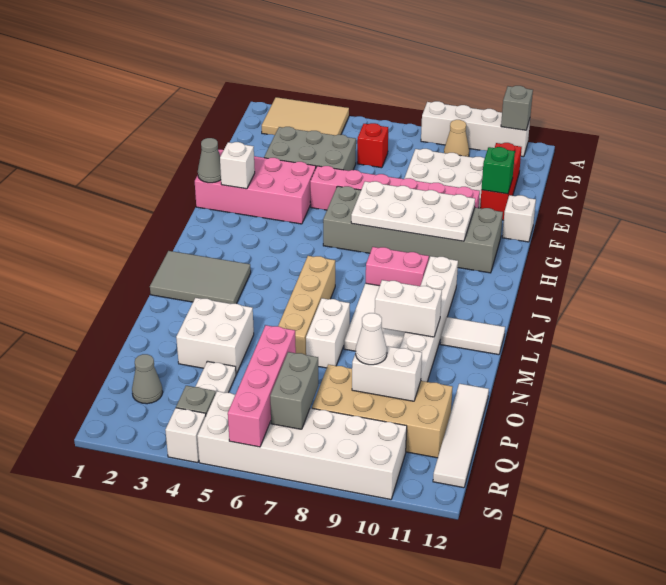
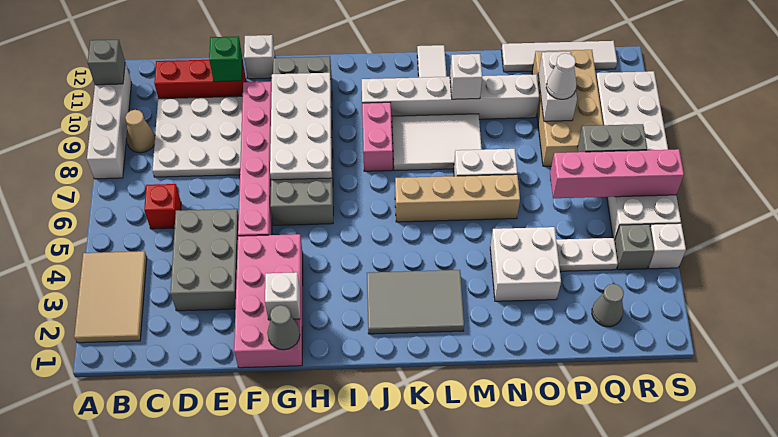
grey 2x3 tile [150,251,251,304] -> grey 2x3 tile turned to [367,270,464,334]
white 1x2 brick [375,280,442,337] -> white 1x1 brick [450,54,482,99]

